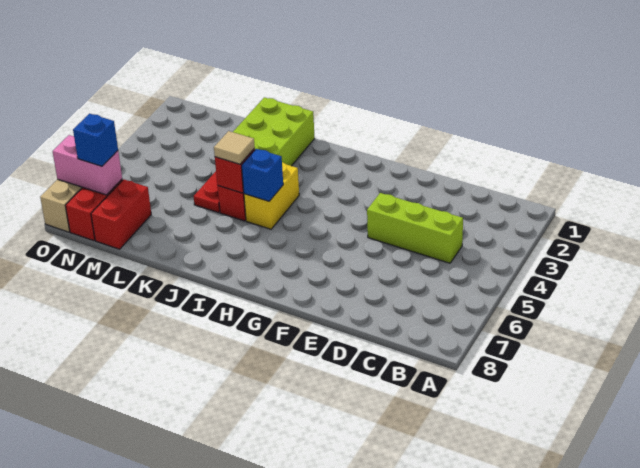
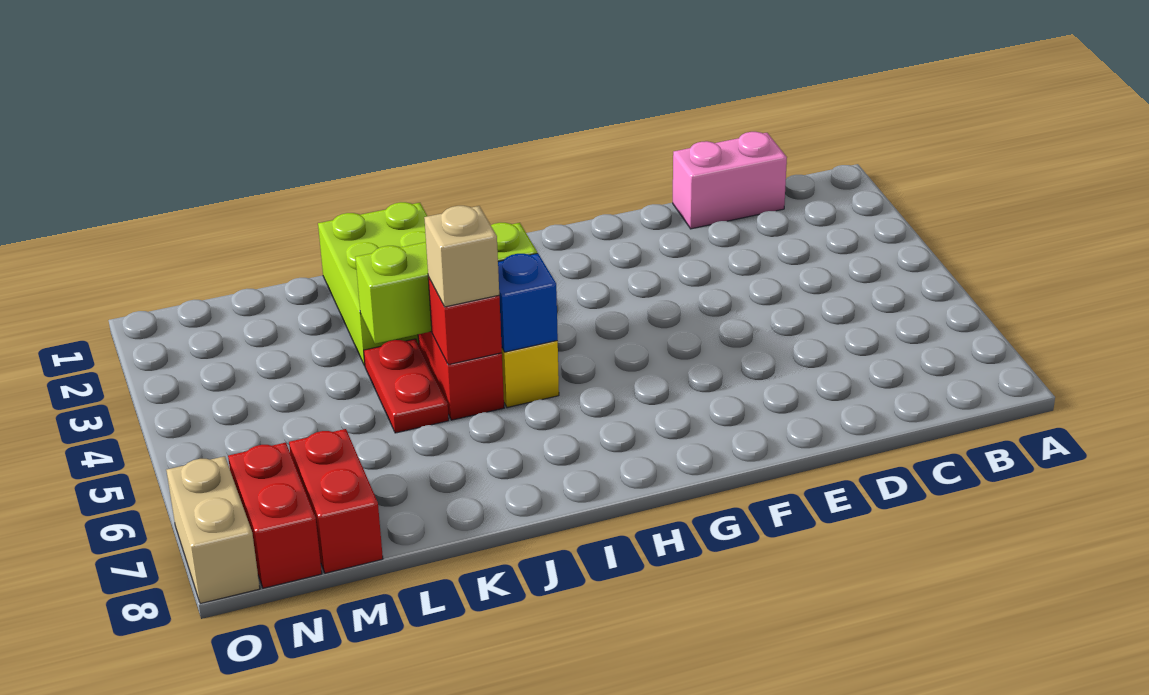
lime 1x3 brick [367,193,463,263] -> lime 1x3 brick moved to [356,223,537,344]
tan 1x1 tile [214,131,255,164] -> tan 1x1 brick [424,206,499,307]
pink 1x2 brick [53,135,122,195] -> pink 1x2 brick moved to [673,132,787,229]
blue 1x1 brick [73,114,118,166] -> none

